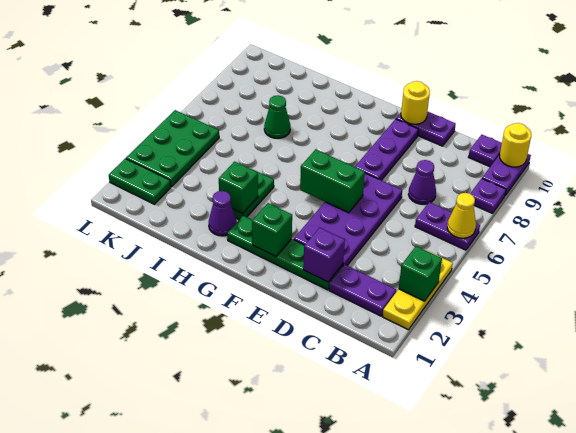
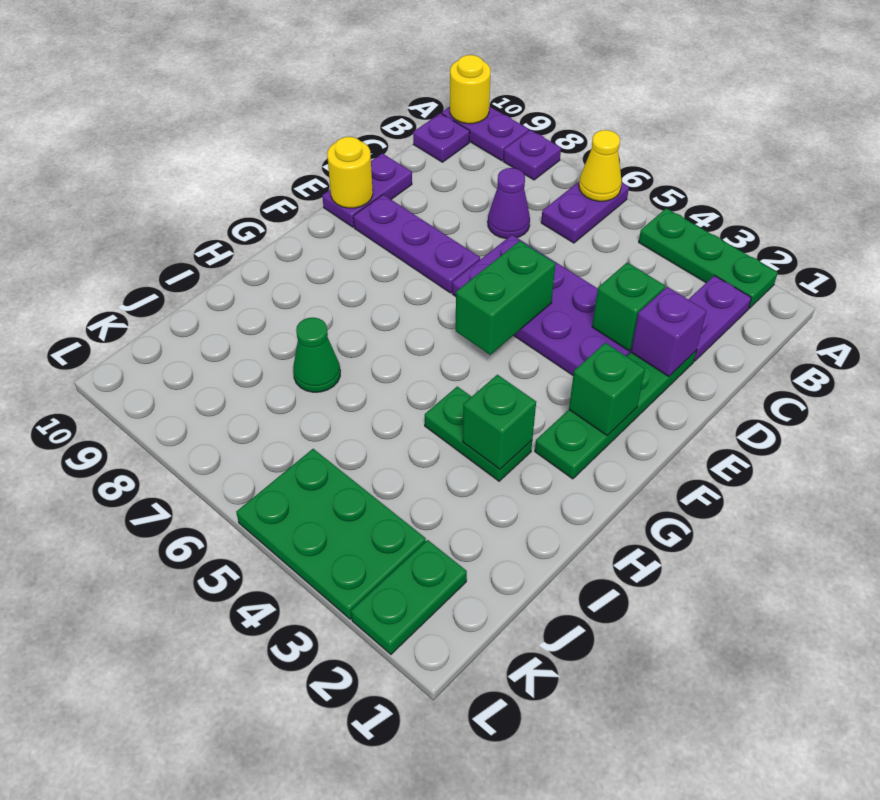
yellow 1x3 plate [383,251,453,330] -> green 1x3 plate [639,208,778,308]
green 1x1 brick [399,246,442,301] -> green 1x1 brick moved to [592,263,665,351]
purple 1x1 cone [209,191,237,236] -> none

